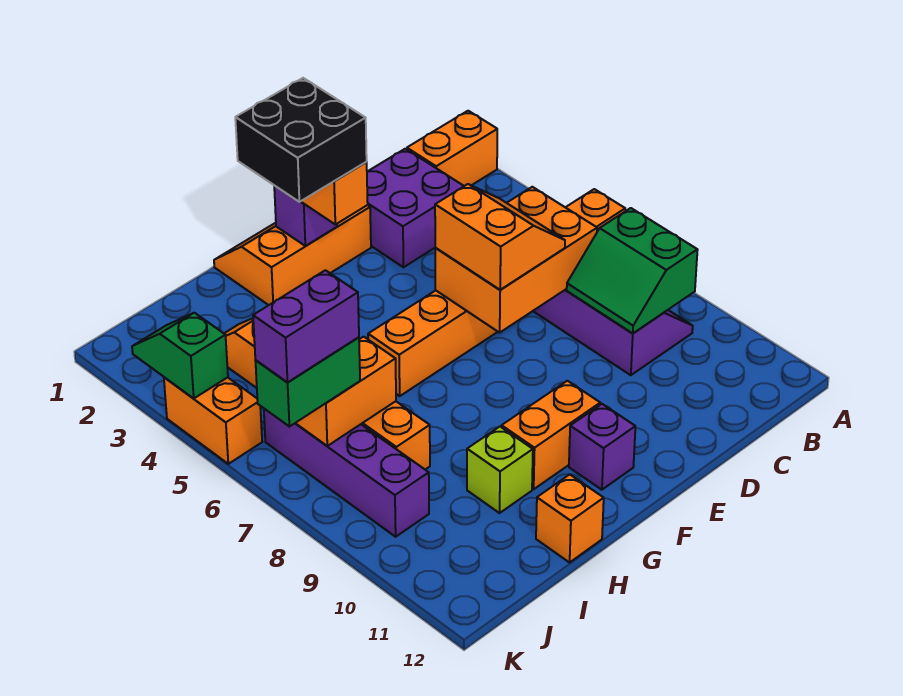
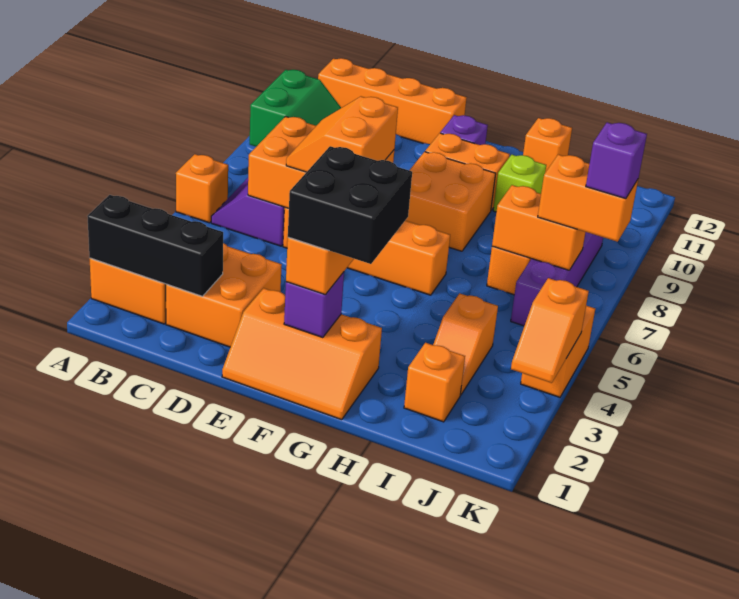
none -> black 1x3 brick [87,195,223,296]
none -> orange 1x4 brick [318,58,467,144]
purple 2x2 brick [367,149,464,267] -> orange 2x2 brick [166,243,282,347]
none -> orange 2x2 brick [405,152,496,251]
none -> orange 1x1 brick [404,343,465,422]
green 1x2 brick [255,337,360,427] -> orange 1x2 brick [538,154,638,242]
purple 1x2 brick [253,270,359,382] -> purple 1x1 brick [586,122,647,199]
green 1x2 slope [132,313,228,398] -> orange 1x2 slope [511,278,589,383]

